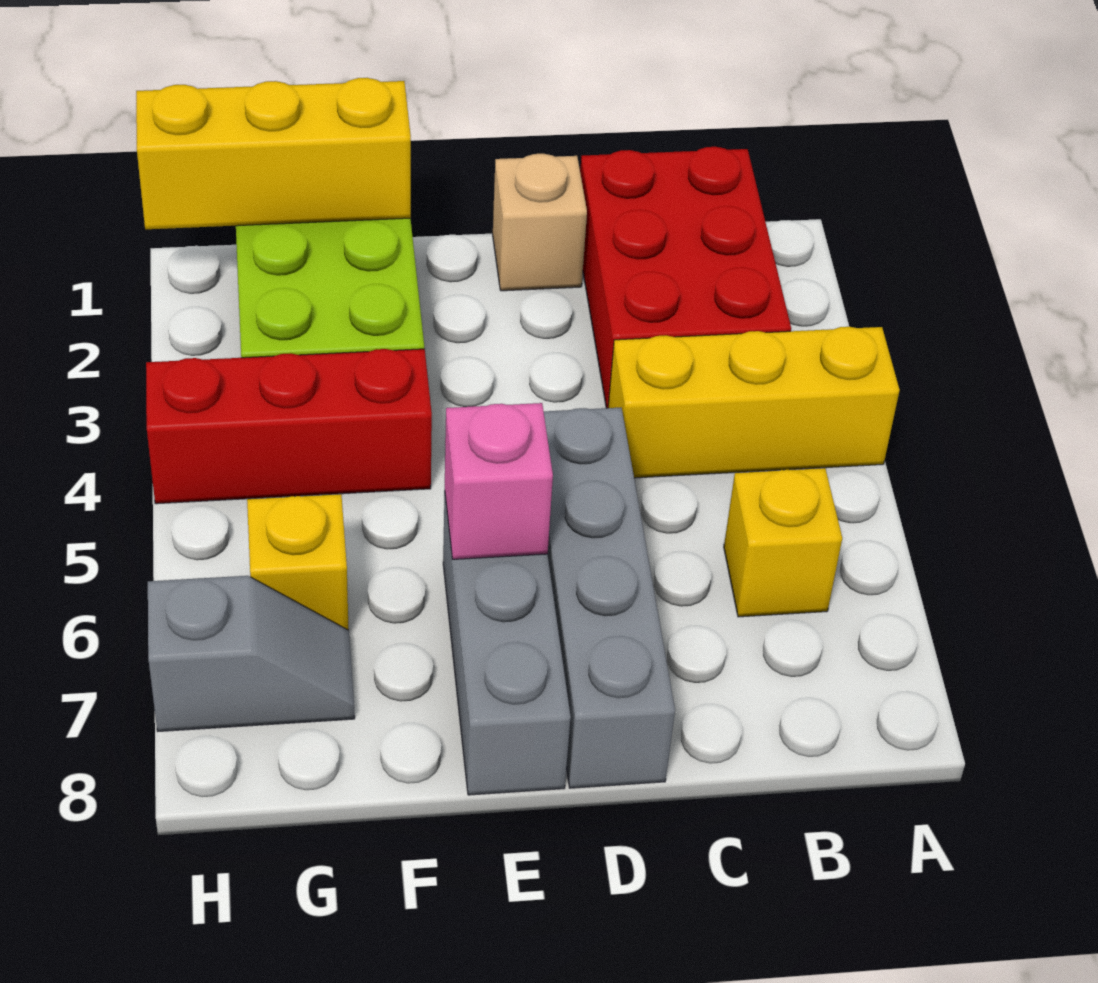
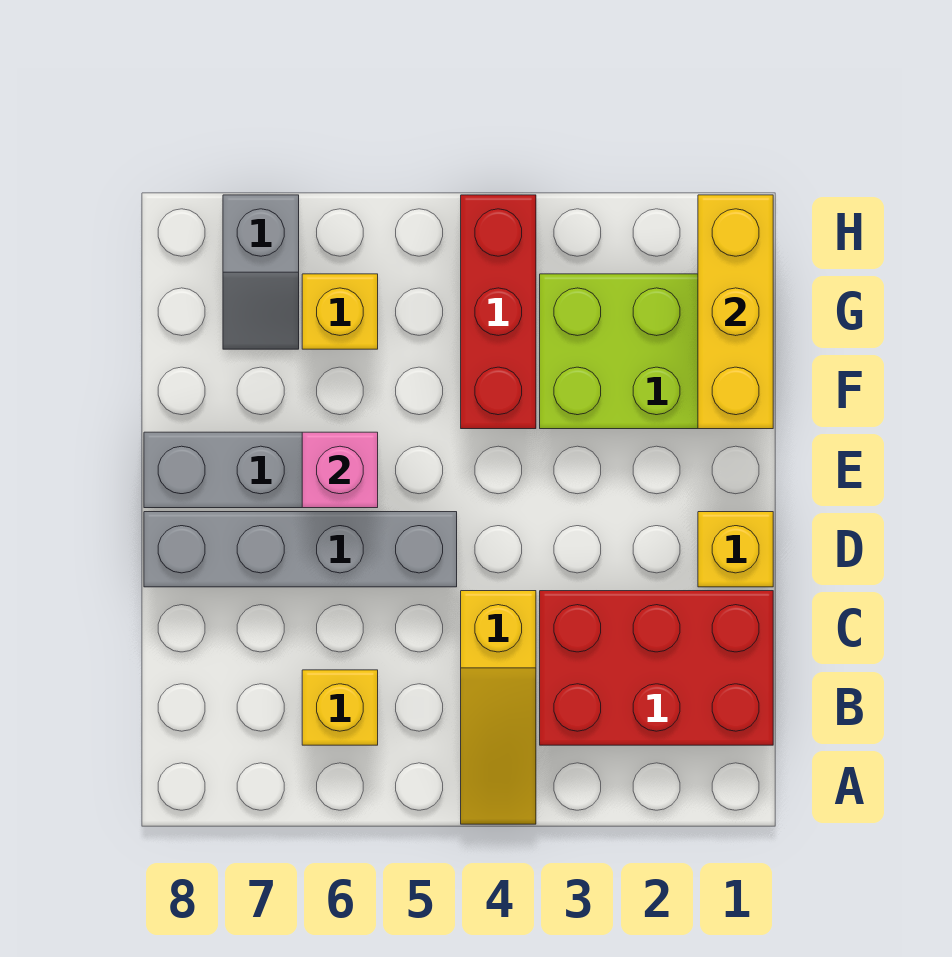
yellow 1x3 brick [608,327,900,478] -> yellow 1x3 slope [461,591,536,824]
tan 1x1 brick [493,154,587,291] -> yellow 1x1 brick [698,512,773,587]

